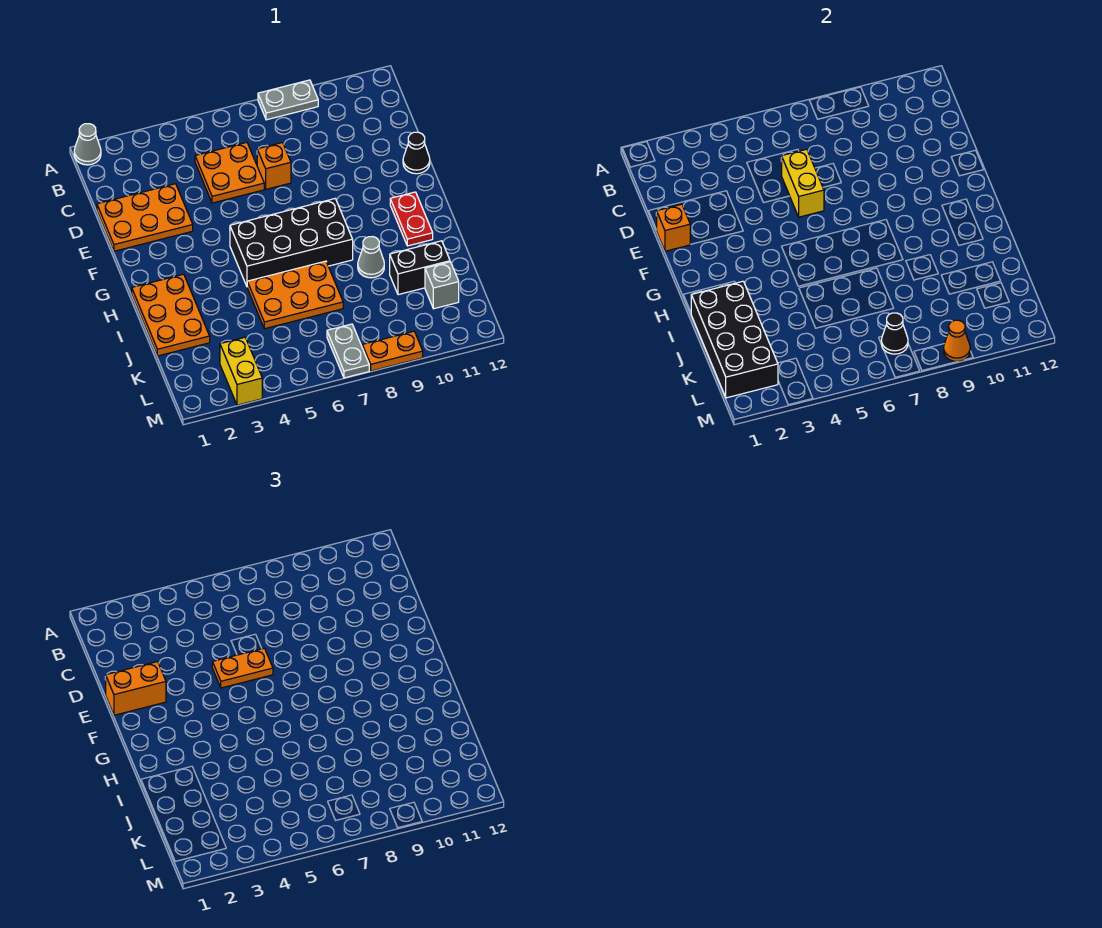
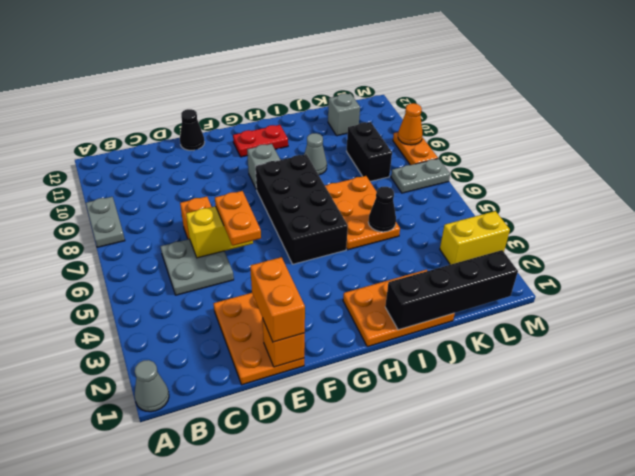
orange 2x2 plate [195,142,264,203] -> grey 2x2 plate [161,239,234,295]
none -> grey 1x1 brick [247,144,280,189]
black 2x4 brick [691,281,778,398] -> black 1x4 brick [385,250,518,330]
black 1x2 brick [390,241,450,295] -> black 1x2 brick moved to [347,122,392,181]
black 1x1 cone [881,313,908,354] -> black 1x1 cone moved to [368,187,396,232]

